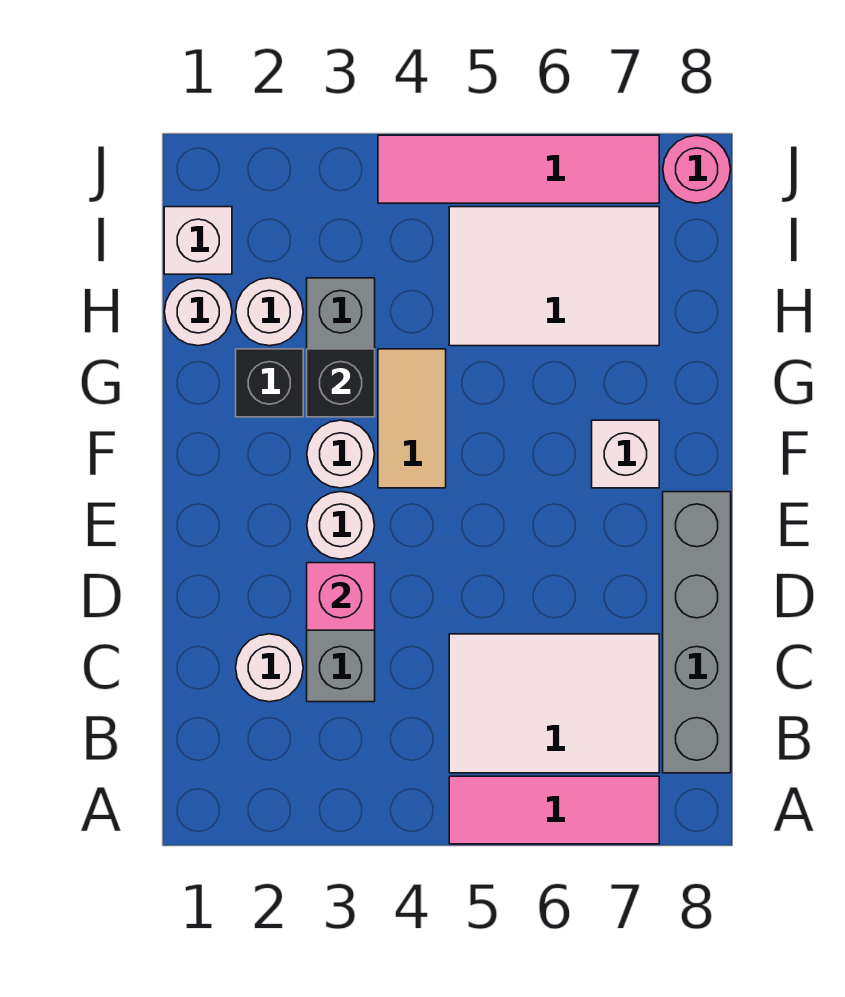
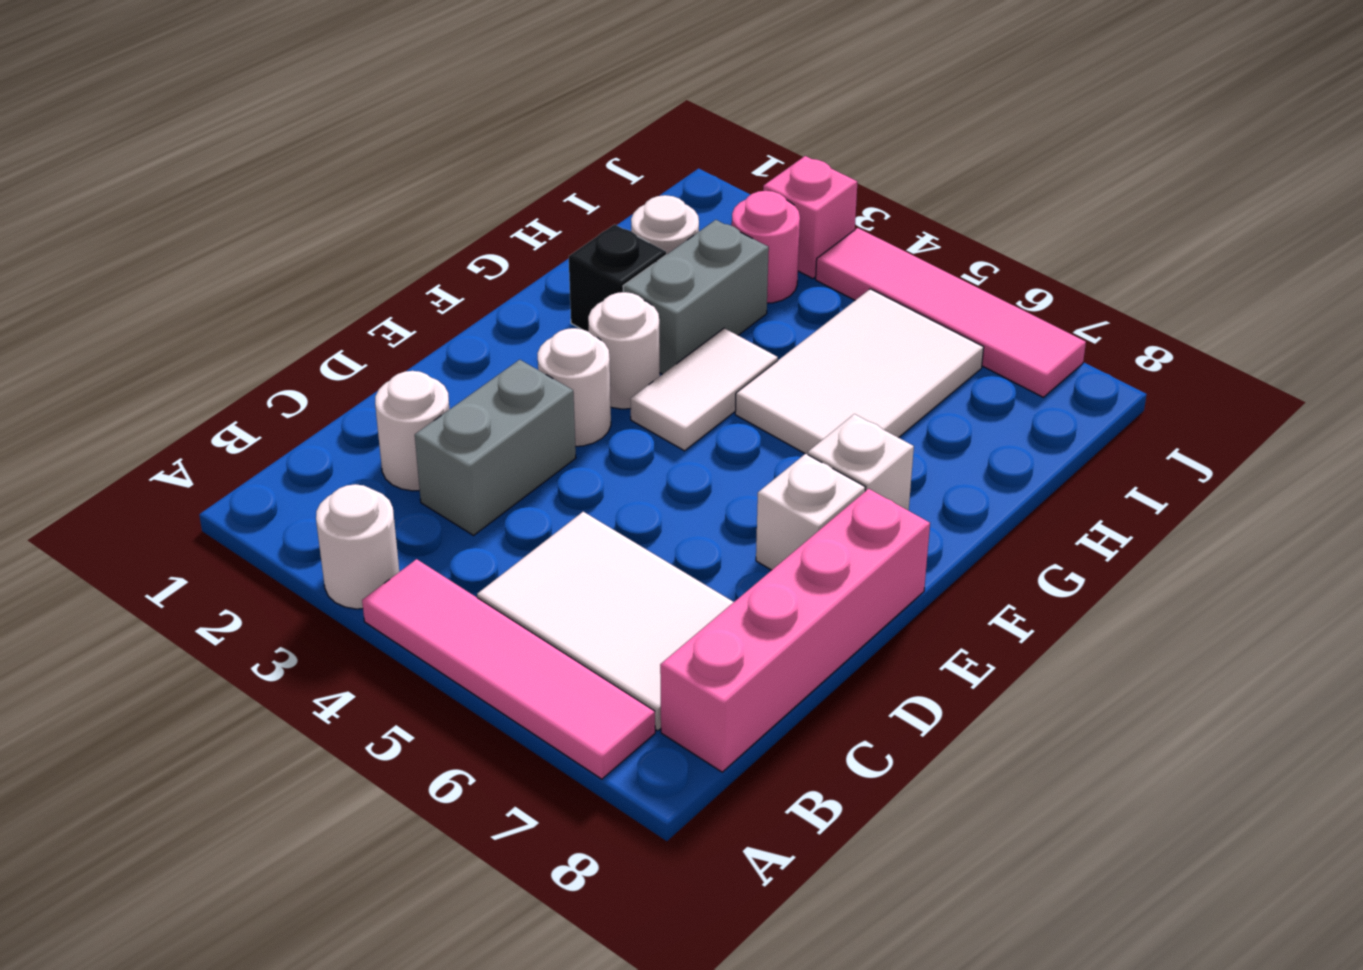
pink 1x3 tile [449,776,659,844] -> pink 1x4 tile [362,559,655,779]
grey 1x4 brick [663,492,731,773] -> pink 1x4 brick [660,489,930,772]
pink 1x1 brick [307,563,375,630] -> pink 1x1 brick moved to [763,156,857,279]
tan 1x2 tile [378,349,446,488] -> white 1x2 tile [630,328,778,451]
black 1x1 brick [307,349,375,417] -> none
white 1x1 round brick [164,278,232,346] -> white 1x1 round brick moved to [316,484,399,609]
white 2x3 tile [449,207,659,346] -> white 2x3 tile turned to [735,289,984,454]
white 1x1 brick [164,207,232,274] -> white 1x1 brick moved to [756,454,865,570]
pink 1x1 round brick [663,136,731,203] -> pink 1x1 round brick moved to [732,191,800,303]

